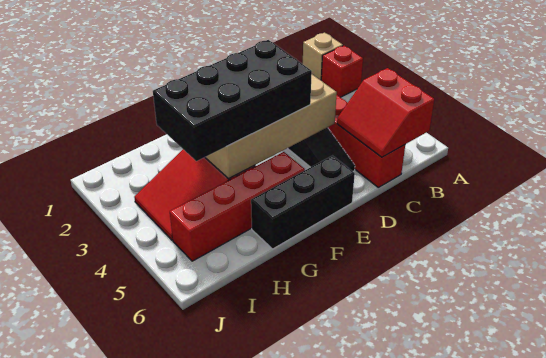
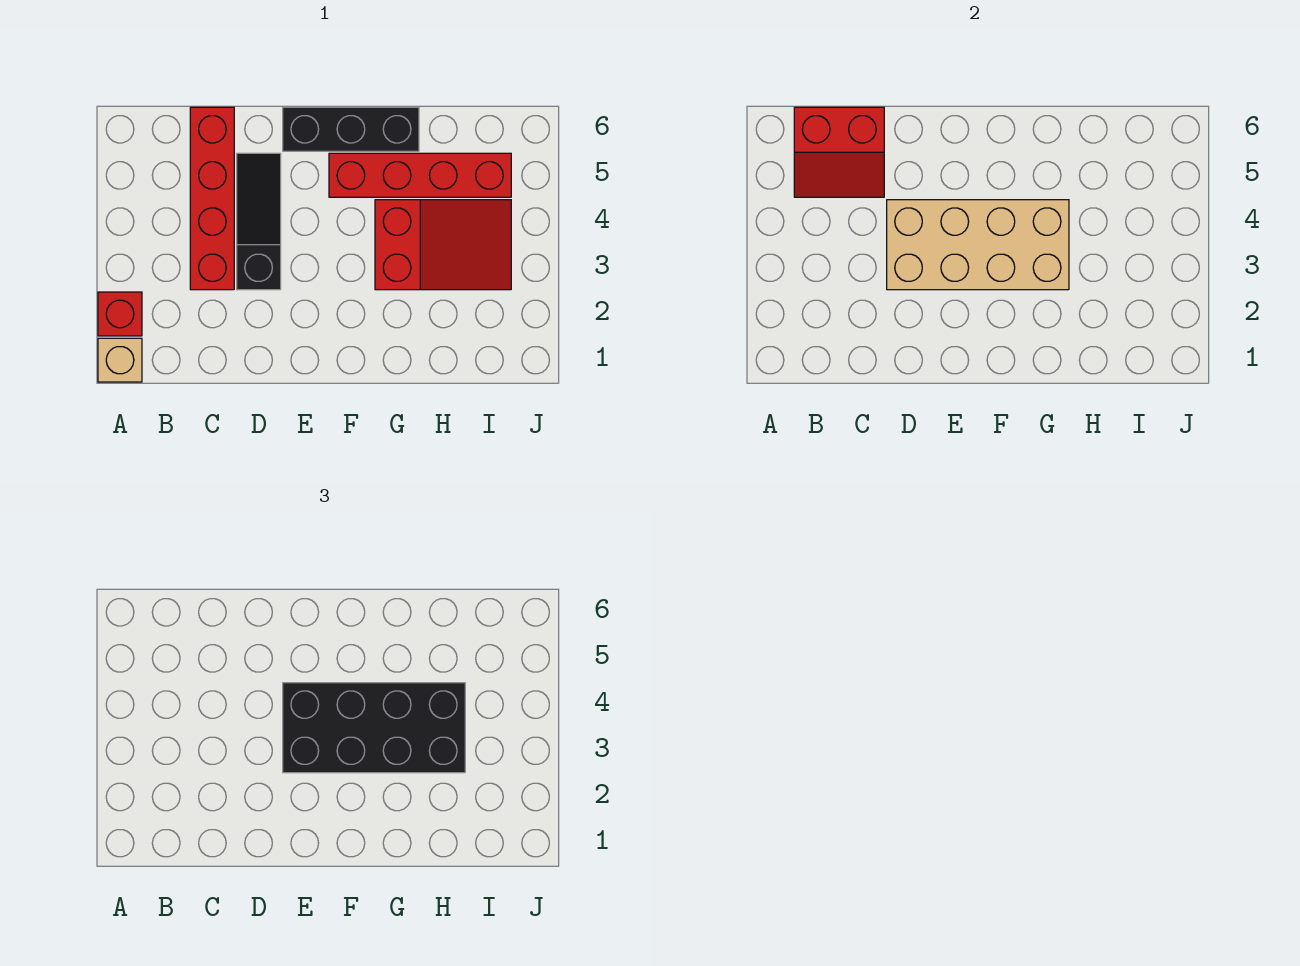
red 2x2 slope [337,68,434,157] -> red 2x2 slope turned to [794,107,884,197]

